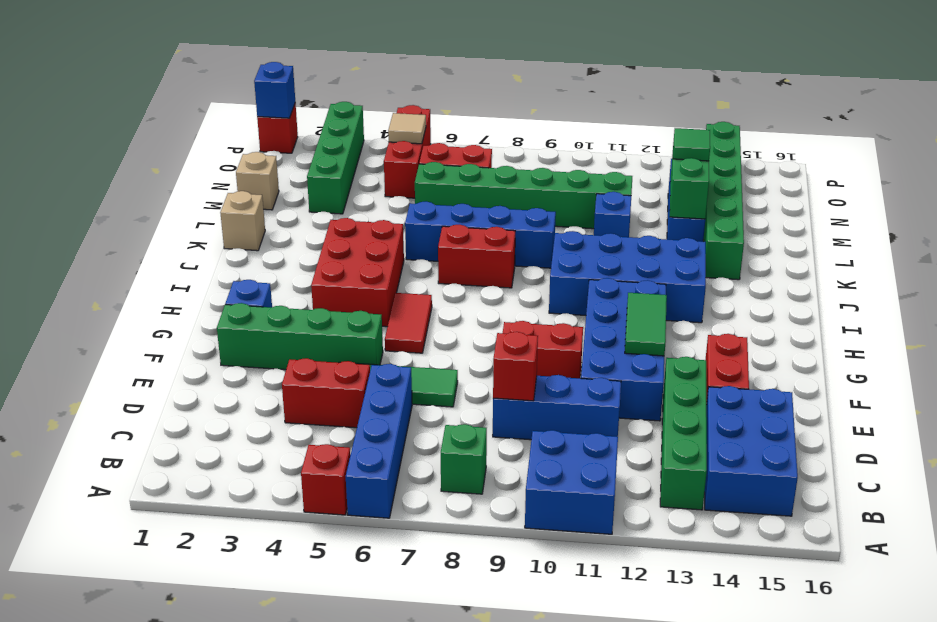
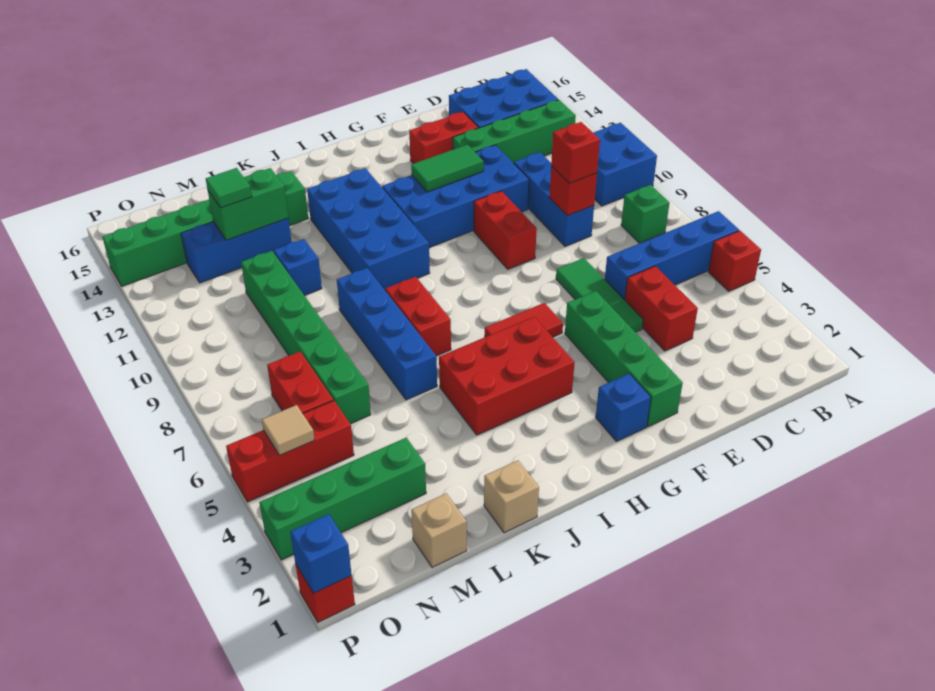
none -> red 1x1 brick [551,122,600,183]

